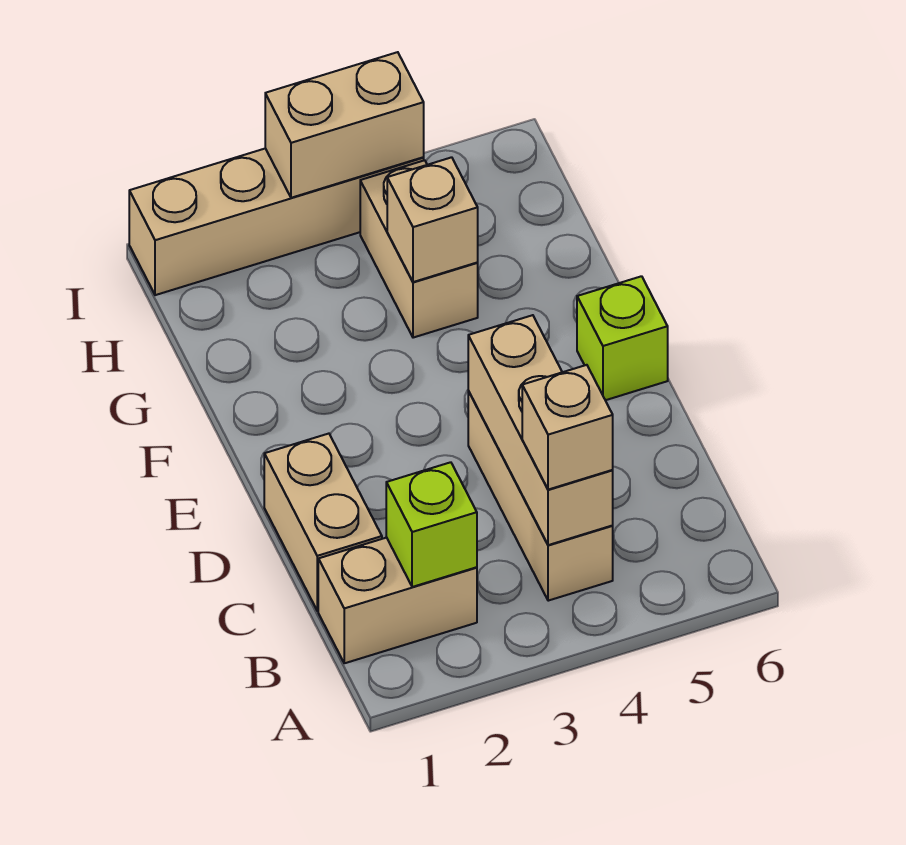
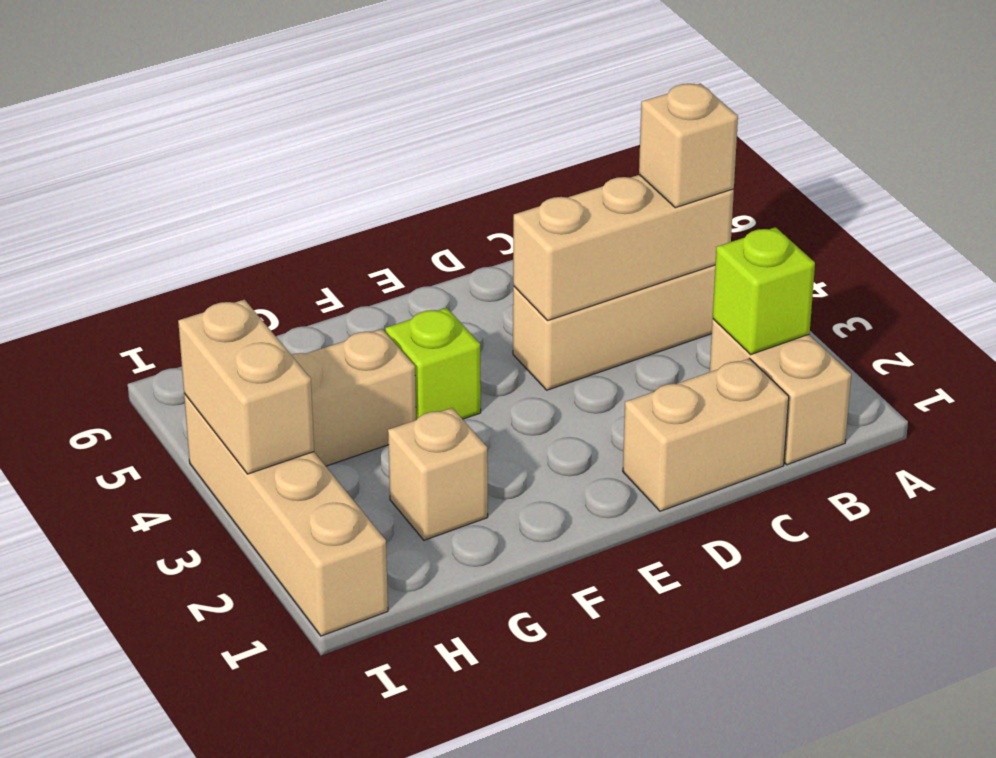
lime 1x1 brick [577,276,668,400] -> lime 1x1 brick moved to [385,308,481,420]
tan 1x1 brick [387,157,478,282] -> tan 1x1 brick moved to [388,408,488,540]

